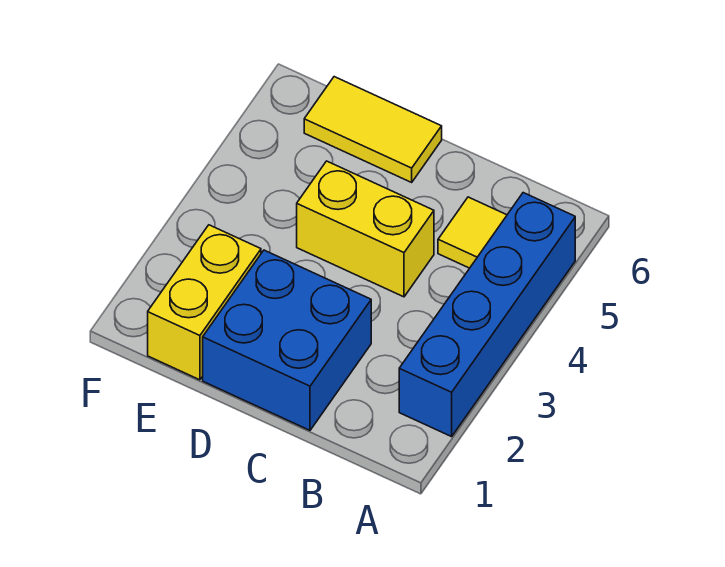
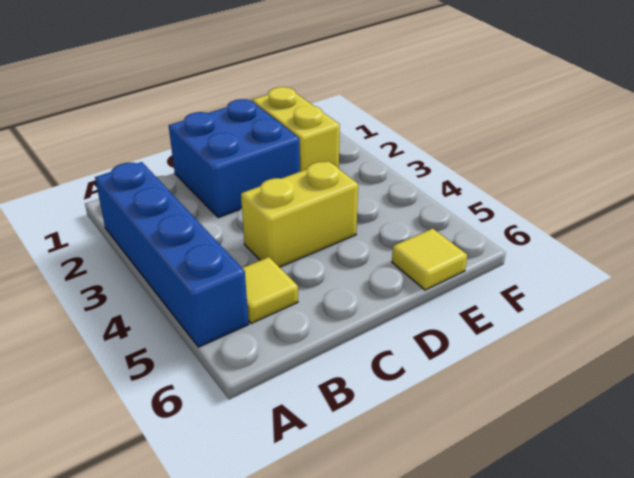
yellow 1x2 tile [304,77,442,182] -> yellow 1x1 tile [392,228,467,290]

